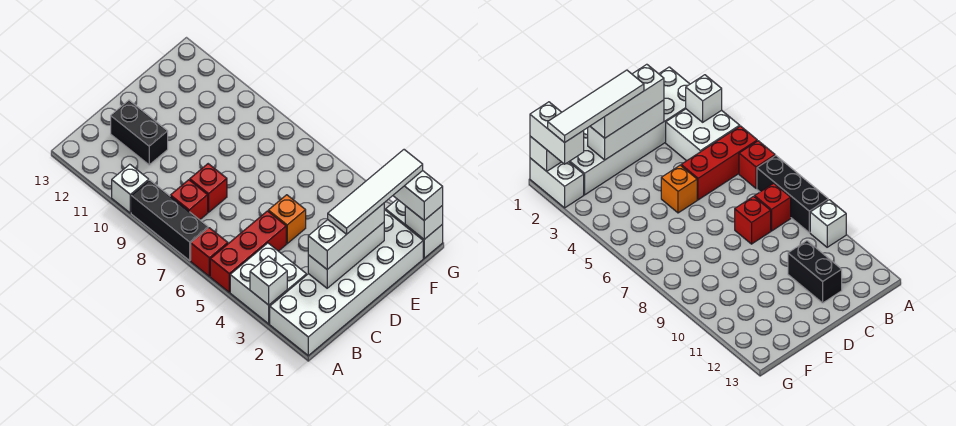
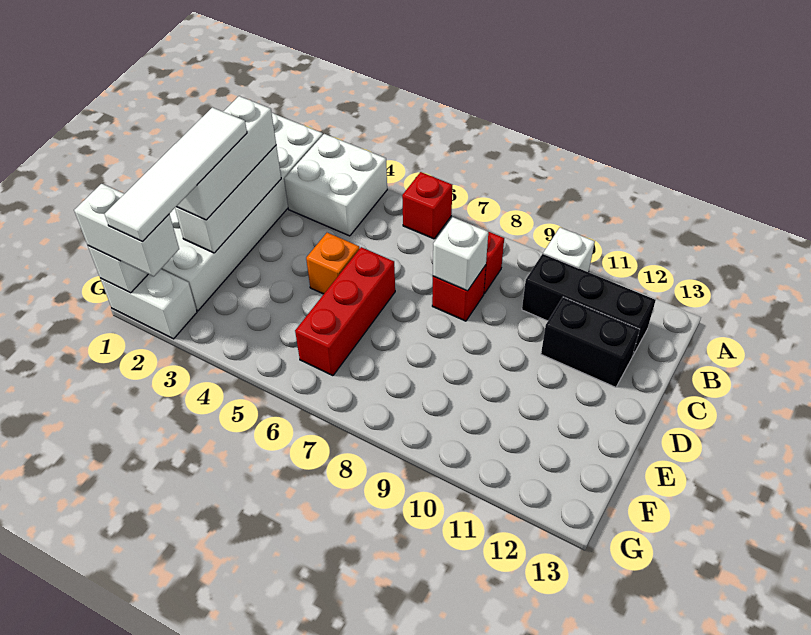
white 1x1 brick [250,256,287,305] -> white 1x1 brick moved to [433,217,488,291]
red 1x3 brick [210,211,286,292] -> red 1x3 brick moved to [295,247,395,376]
black 1x3 brick [131,180,208,260] -> black 1x3 brick moved to [522,254,656,357]

